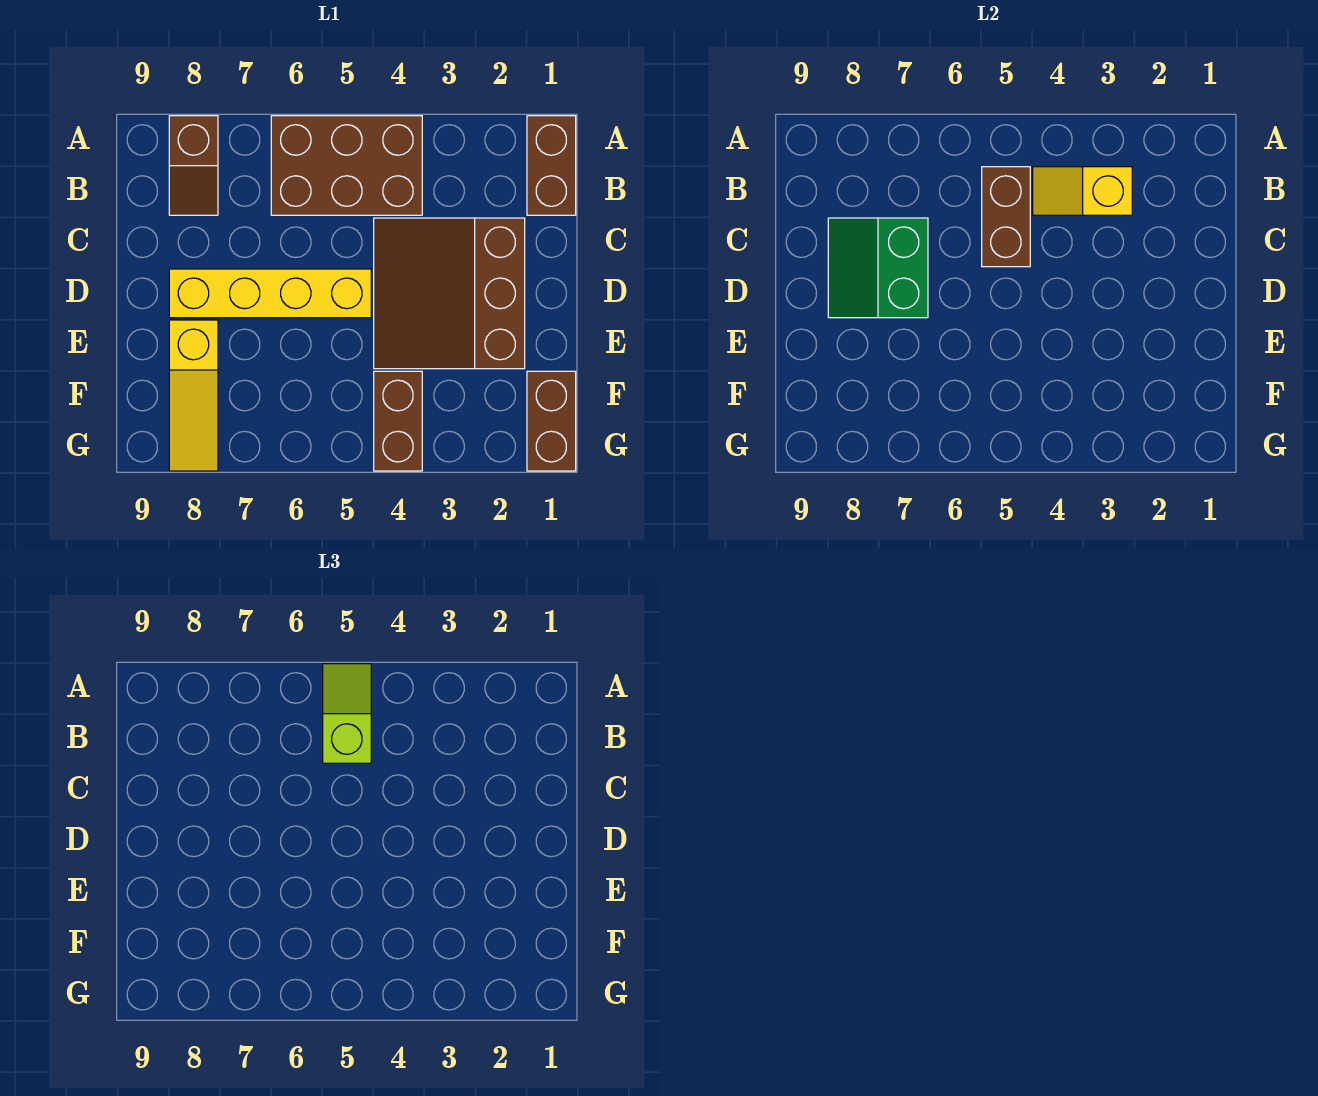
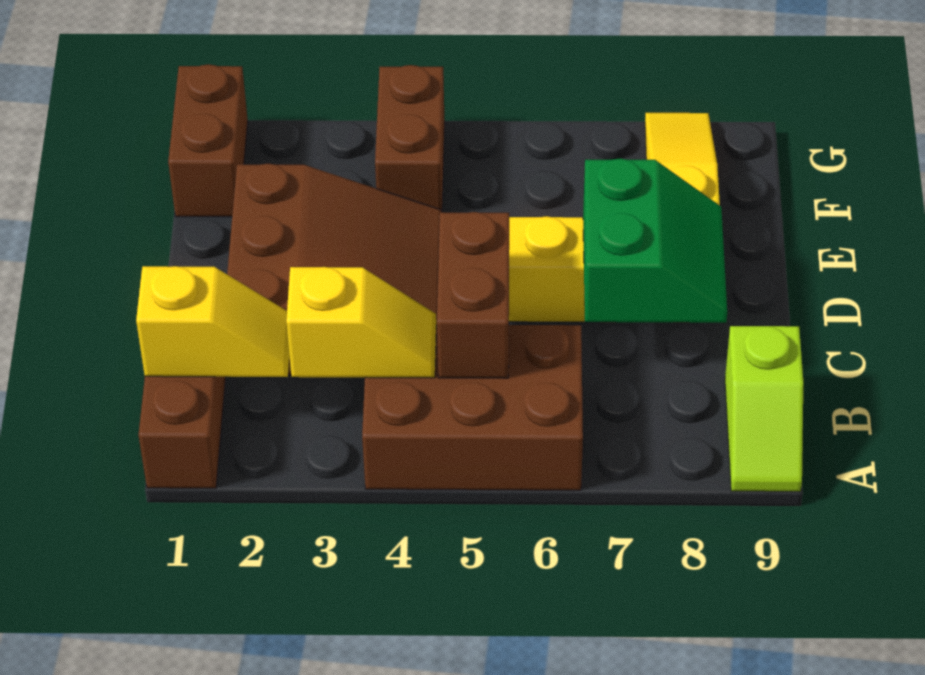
lime 1x2 slope [323,664,371,763] -> lime 1x2 slope moved to [725,326,803,492]
brown 1x2 slope [169,116,218,215] -> none
none -> yellow 1x2 slope [136,266,289,377]

